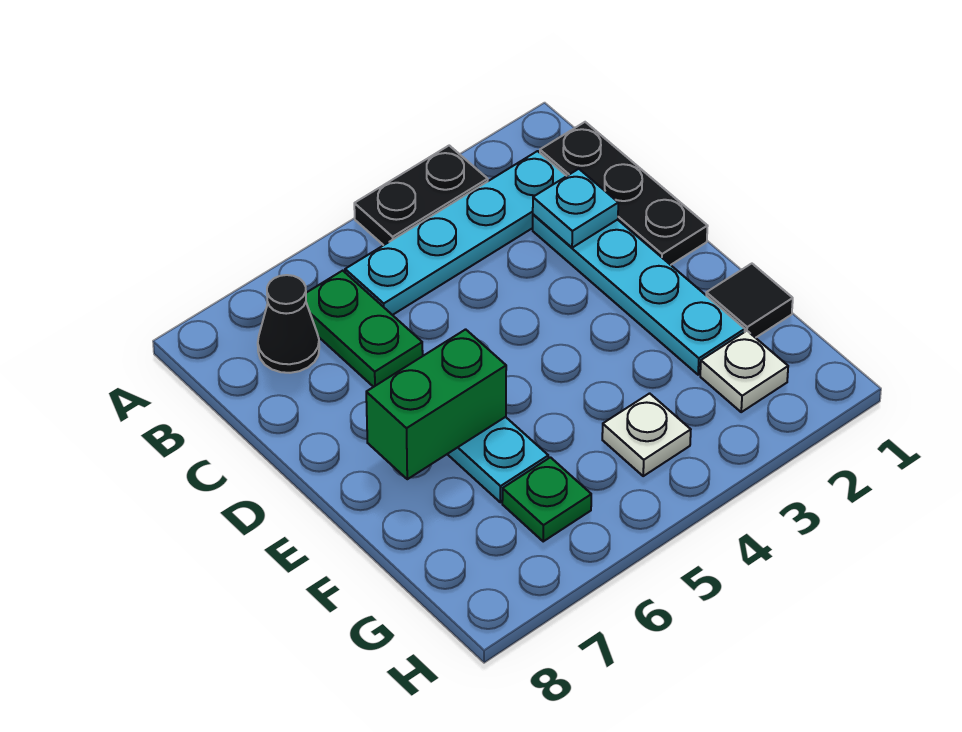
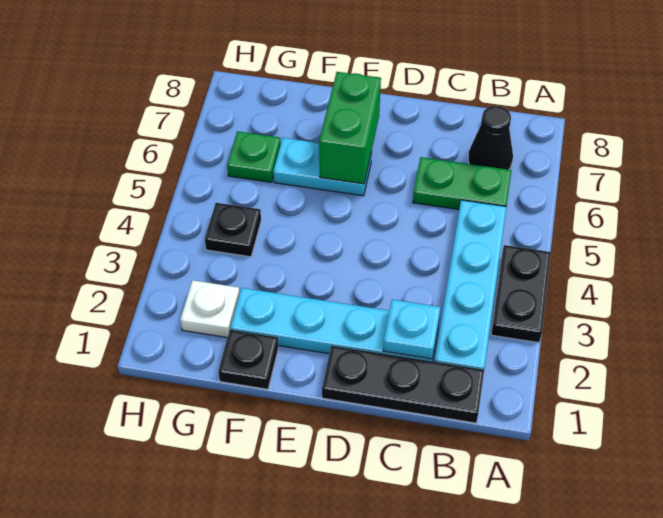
black 1x1 tile [706,264,793,338] -> black 1x1 plate [218,330,278,389]
white 1x1 plate [602,393,691,476] -> black 1x1 plate [205,203,261,257]

